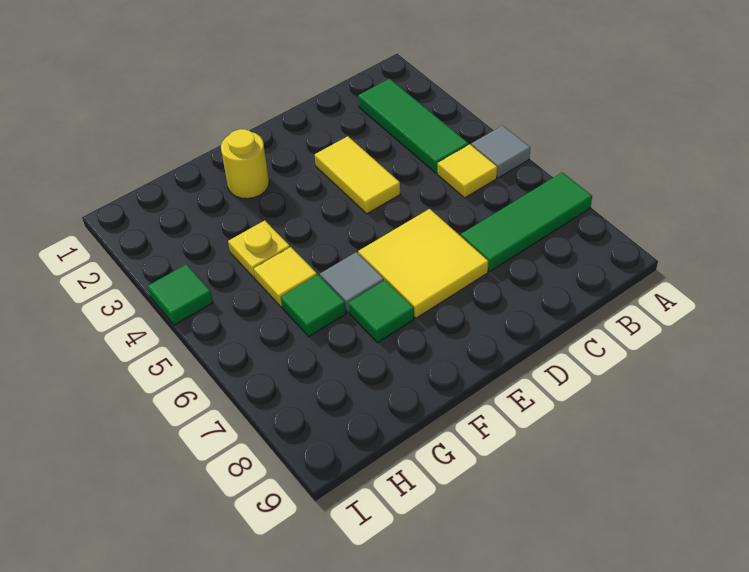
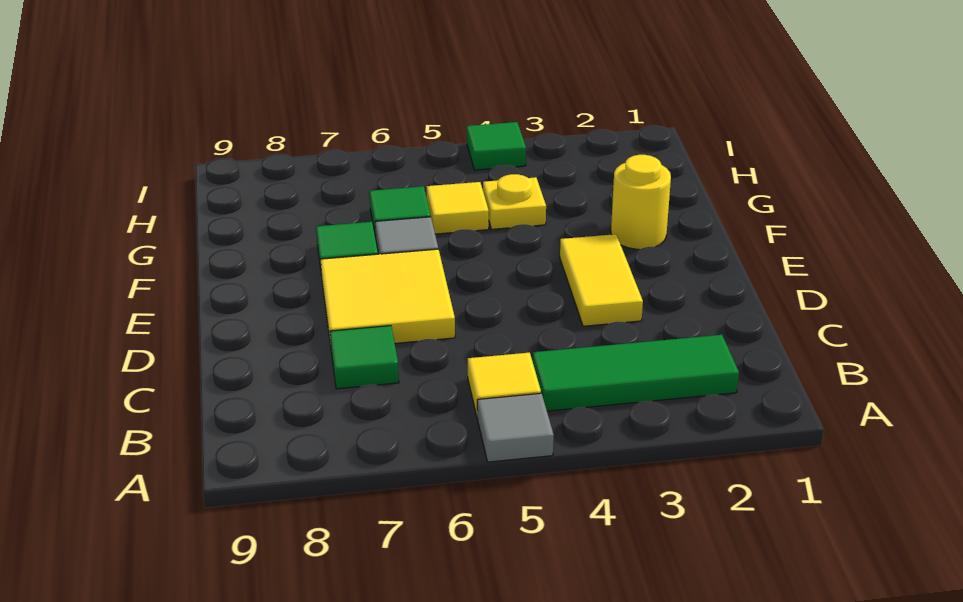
green 1x3 tile [461,172,592,272] -> green 1x1 tile [330,326,399,389]
yellow 1x2 tile [315,136,400,214] -> yellow 1x2 tile turned to [560,234,643,326]

